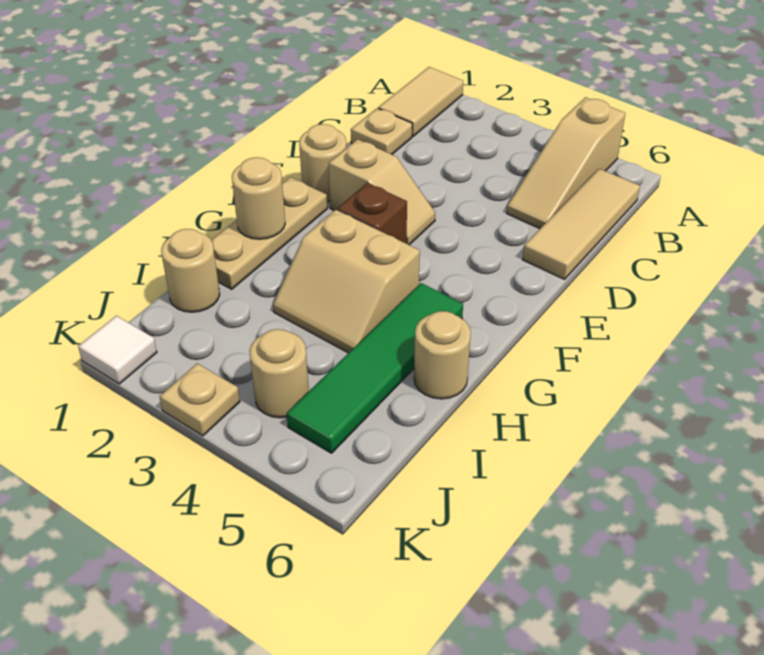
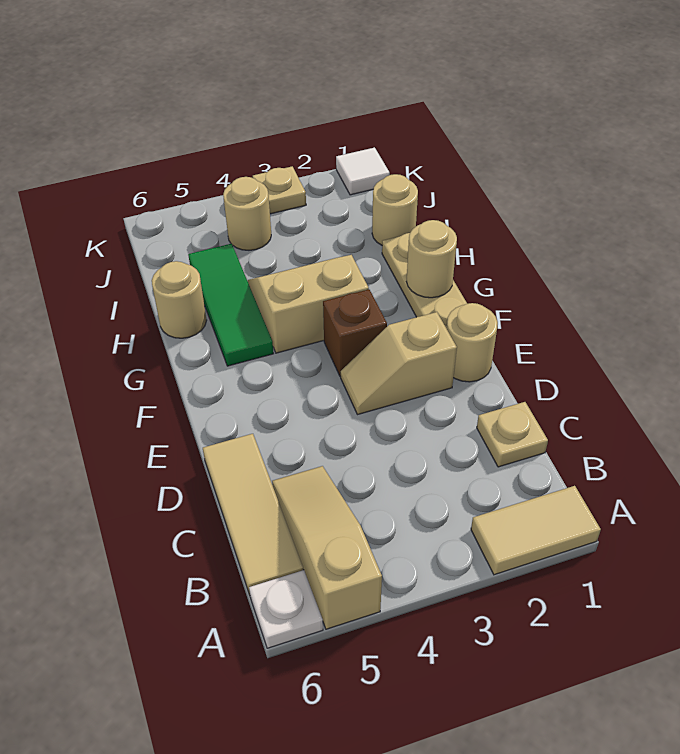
tan 1x2 tile [378,67,463,136] -> tan 1x2 tile turned to [471,486,601,575]
none -> white 1x1 plate [249,570,323,648]
green 1x4 tile [287,283,463,453] -> green 1x3 tile [188,244,274,366]

